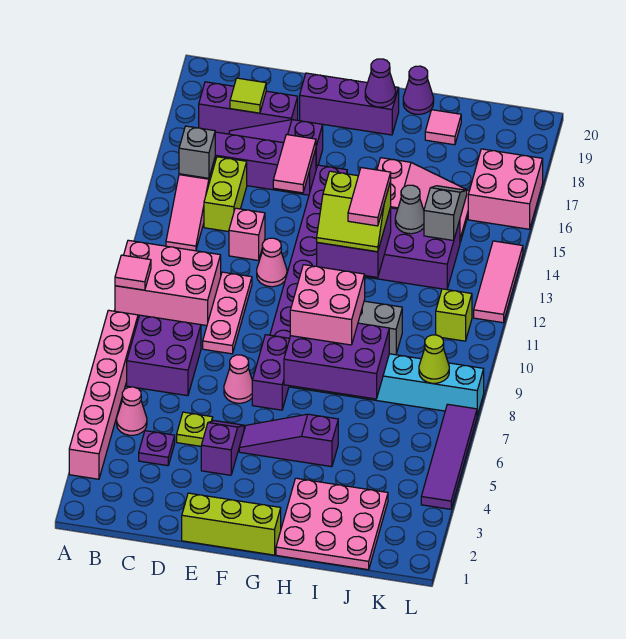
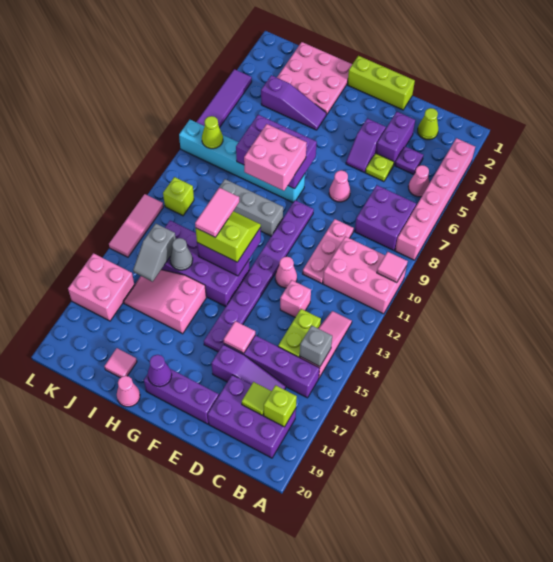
purple 1x3 brick [199,82,298,134] -> purple 2x3 brick [208,375,296,458]
none -> lime 1x1 brick [264,385,297,427]
none -> lime 1x1 cone [418,108,438,140]
pink 1x2 tile [273,135,316,193] -> pink 1x1 tile [224,321,255,353]
purple 1x3 slope [239,414,338,467] -> purple 1x3 slope moved to [261,75,326,130]
purple 1x2 brick [252,335,290,410] -> purple 1x2 brick moved to [376,112,415,165]
purple 1x1 cone [403,66,434,114] -> pink 1x1 cone [117,376,140,407]

